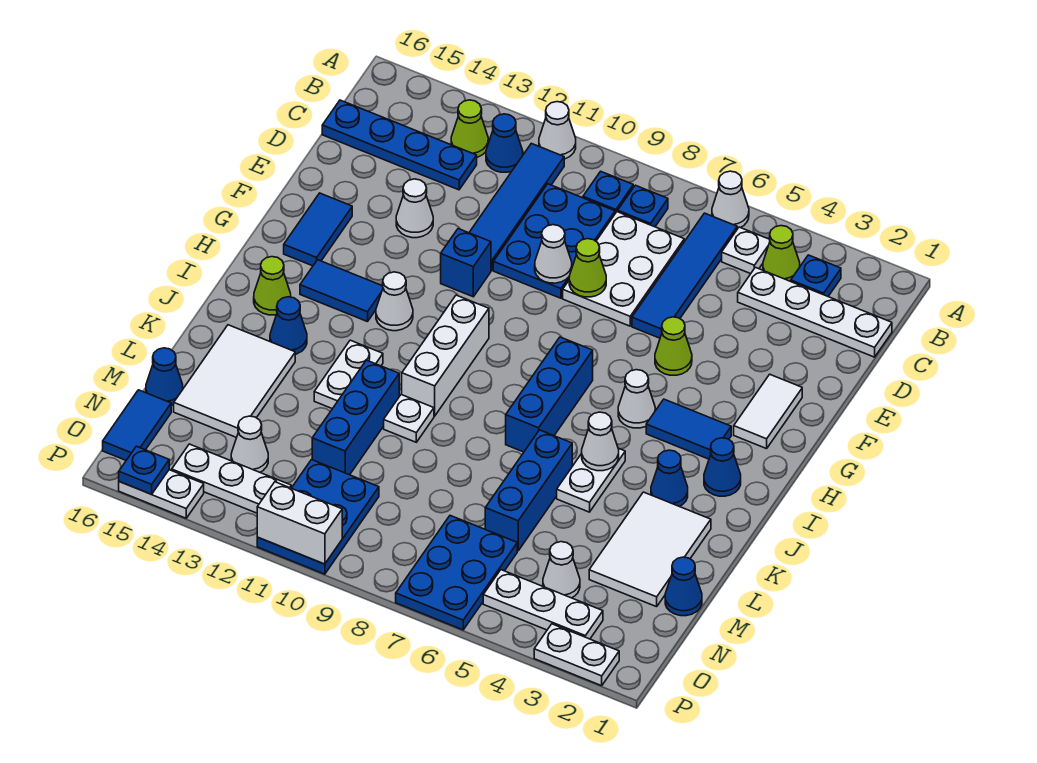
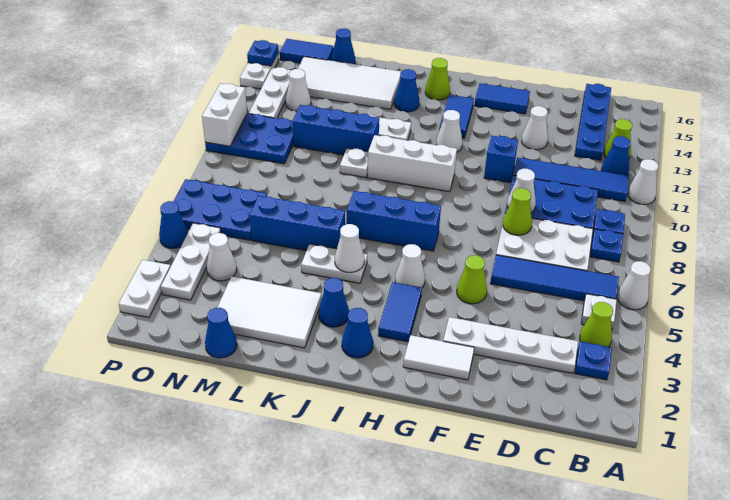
white 1x4 plate [738,267,892,357] -> white 1x4 plate turned to [443,317,578,373]
white 2x3 tile [174,325,295,438] -> white 2x4 tile [298,57,402,109]
none -> blue 1x1 cone [159,201,188,248]

